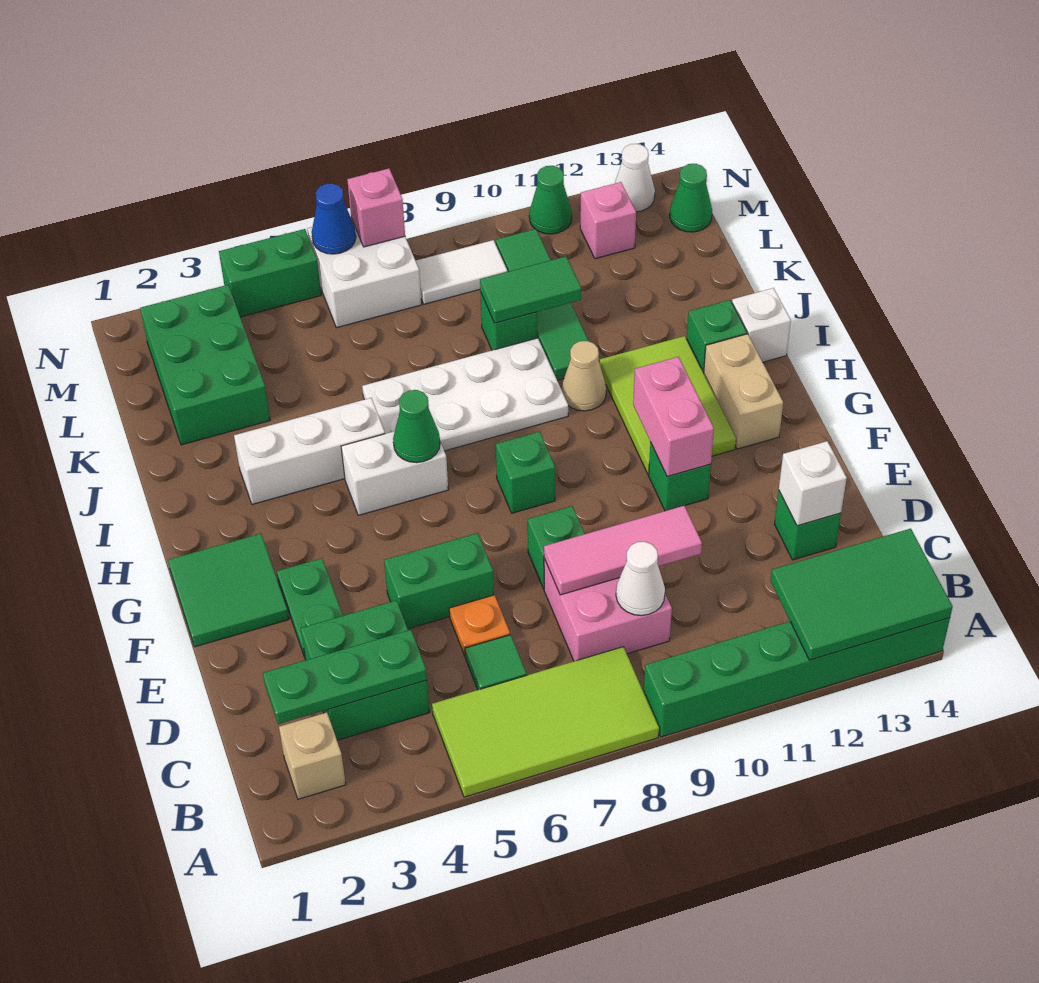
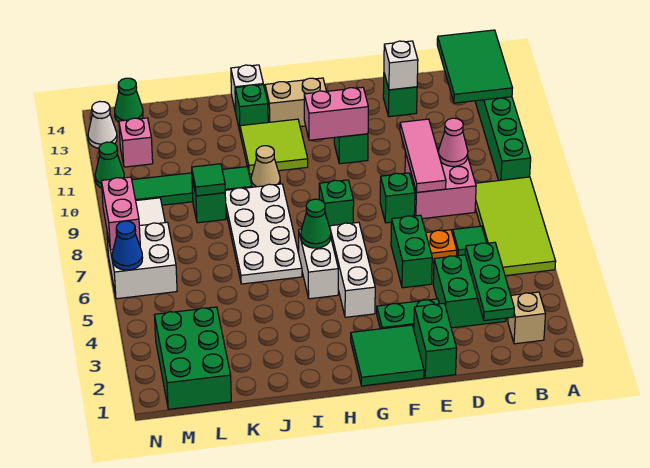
white 1x1 cone [616,542,665,616] -> pink 1x1 cone [438,118,468,166]
lime 2x3 tile [600,336,736,474] -> lime 2x2 tile [240,119,308,174]
white 1x3 brick [234,398,385,504] -> white 1x3 brick moved to [330,222,375,317]
green 2x3 brick [140,285,270,445] -> green 2x3 brick turned to [155,307,231,409]
green 1x2 tile [480,256,581,323] -> green 1x1 tile [192,164,225,196]
green 1x2 brick [219,229,321,317] -> green 1x2 brick moved to [414,303,457,378]
pink 1x1 brick [347,169,405,247] -> pink 1x2 brick [102,177,140,250]

